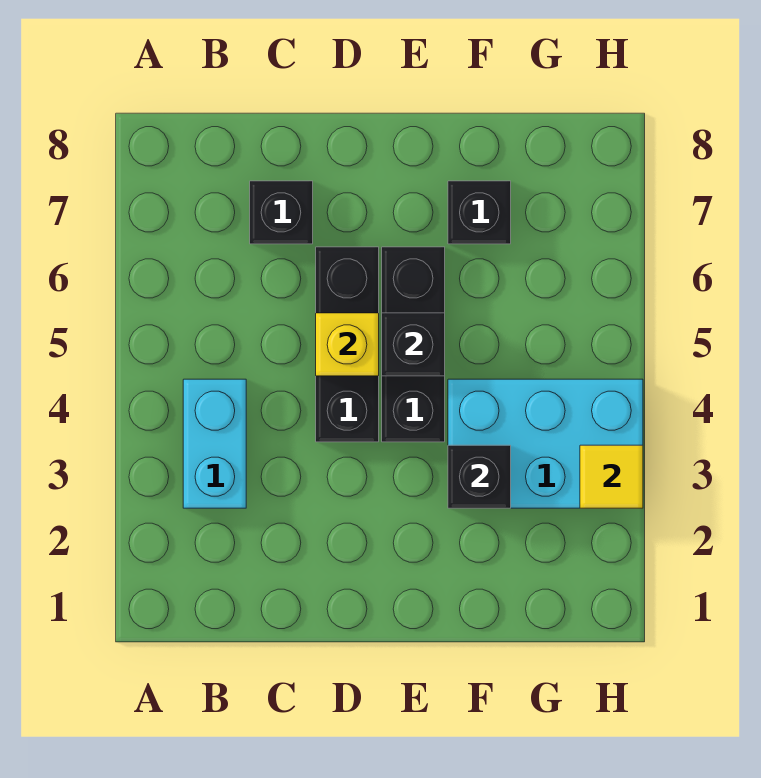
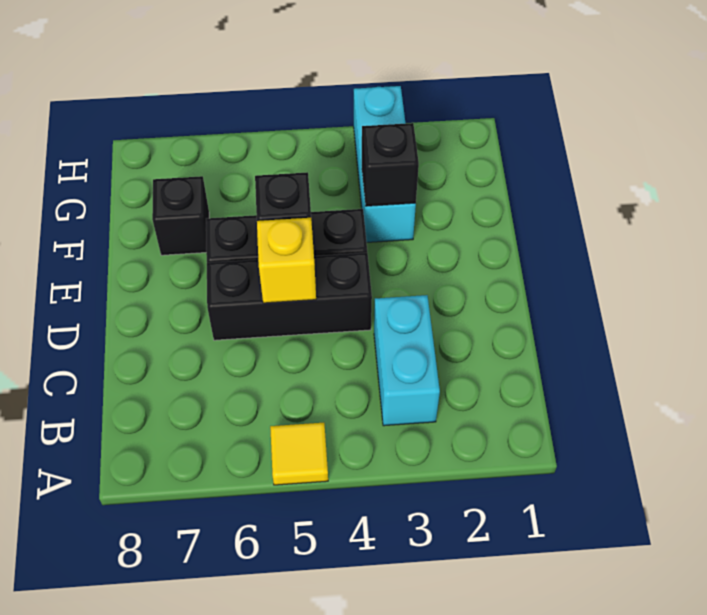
cyan 1x2 brick [183,379,246,508] -> cyan 1x2 brick turned to [374,295,440,426]
black 1x1 brick [250,181,313,244] -> none
cyan 2x3 brick [448,379,643,508] -> cyan 1x3 brick [354,86,416,242]
yellow 1x1 tile [580,445,643,508] -> yellow 1x1 tile moved to [270,423,328,485]

